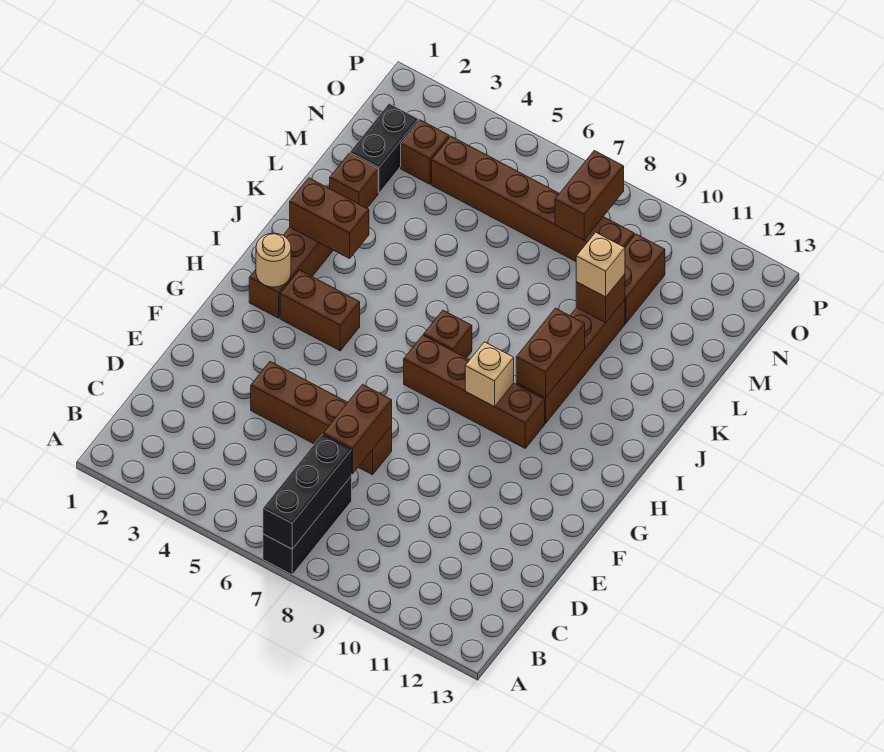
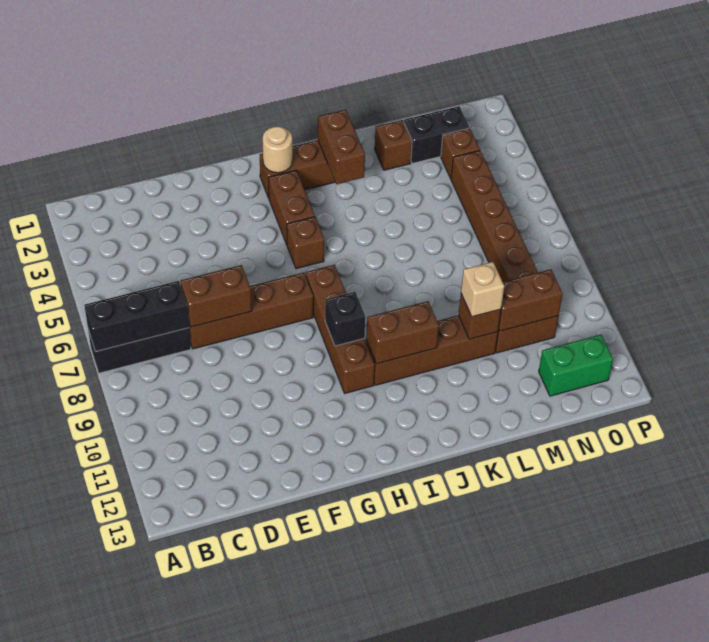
brown 1x4 brick [251,362,392,475] -> brown 1x4 brick turned to [189,273,313,349]
tan 1x1 brick [465,342,514,406] -> black 1x1 brick [325,292,365,346]
brown 1x1 brick [424,310,472,358] -> brown 1x1 brick moved to [287,217,324,269]
brown 1x2 brick [555,151,624,240] -> brown 1x2 brick moved to [499,269,563,331]
none -> green 1x2 brick [539,335,613,396]

